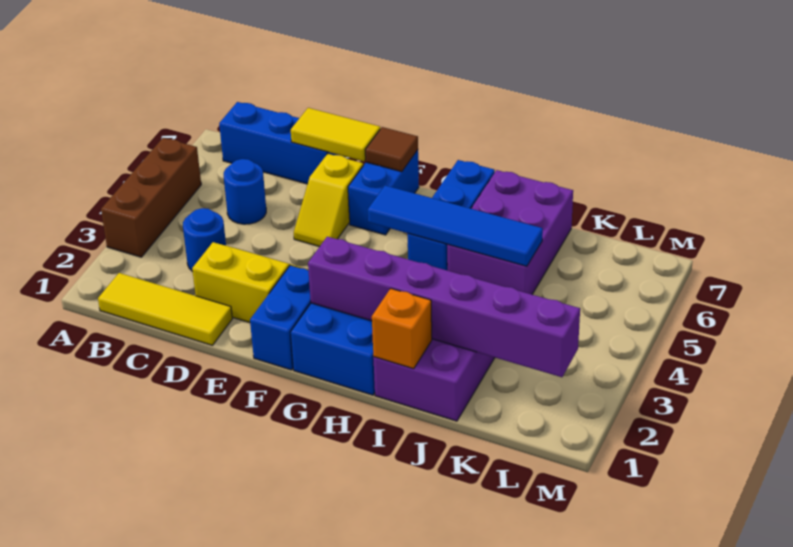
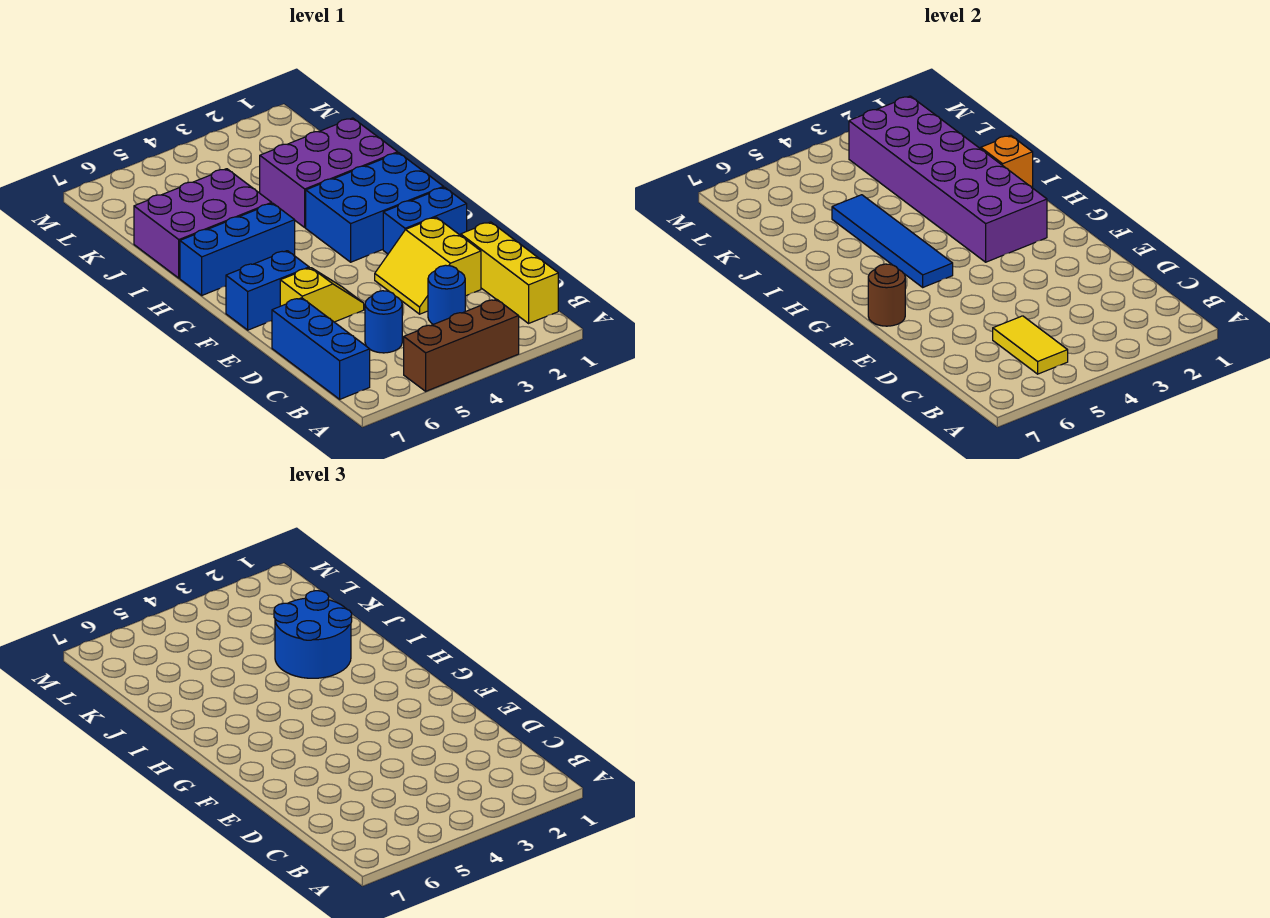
yellow 1x3 tile [98,273,232,345] -> yellow 1x3 brick [461,222,558,323]
yellow 1x2 tile [291,108,380,162] -> yellow 1x2 tile moved to [993,316,1068,374]
brown 1x1 tile [365,127,418,172] -> brown 1x1 round brick [868,264,905,326]
purple 1x6 brick [308,237,580,377] -> purple 2x6 brick [849,96,1047,262]
none -> blue 2x2 round brick [274,591,352,678]

